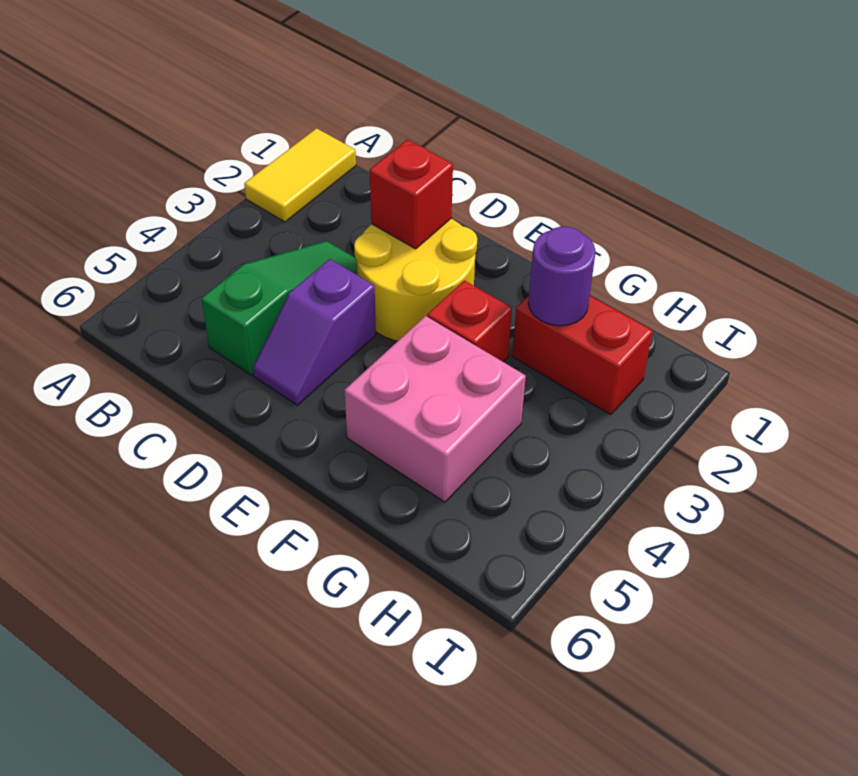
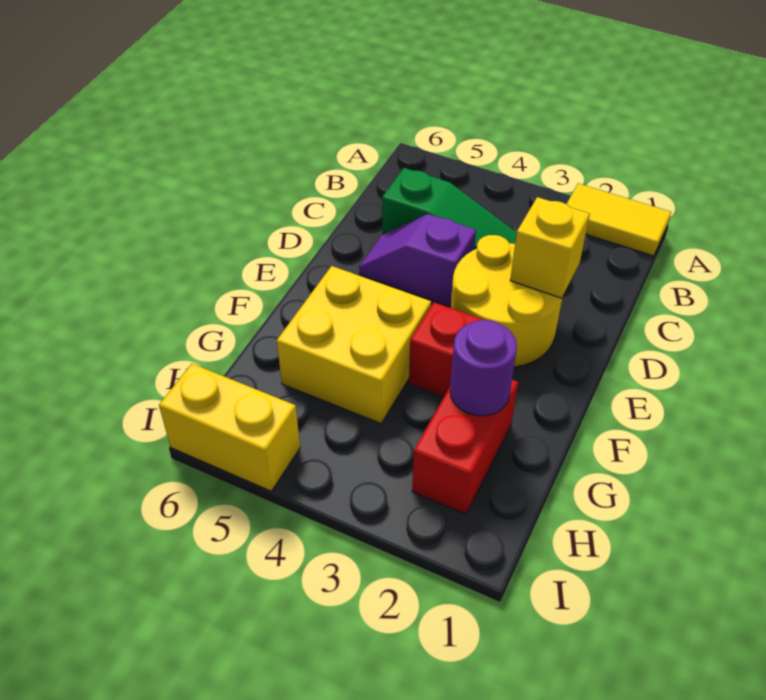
red 1x1 brick [370,140,453,249] -> yellow 1x1 brick [510,197,590,298]
pink 2x2 brick [345,316,526,502] -> yellow 2x2 brick [277,266,431,424]
none -> yellow 1x2 brick [159,364,300,491]

